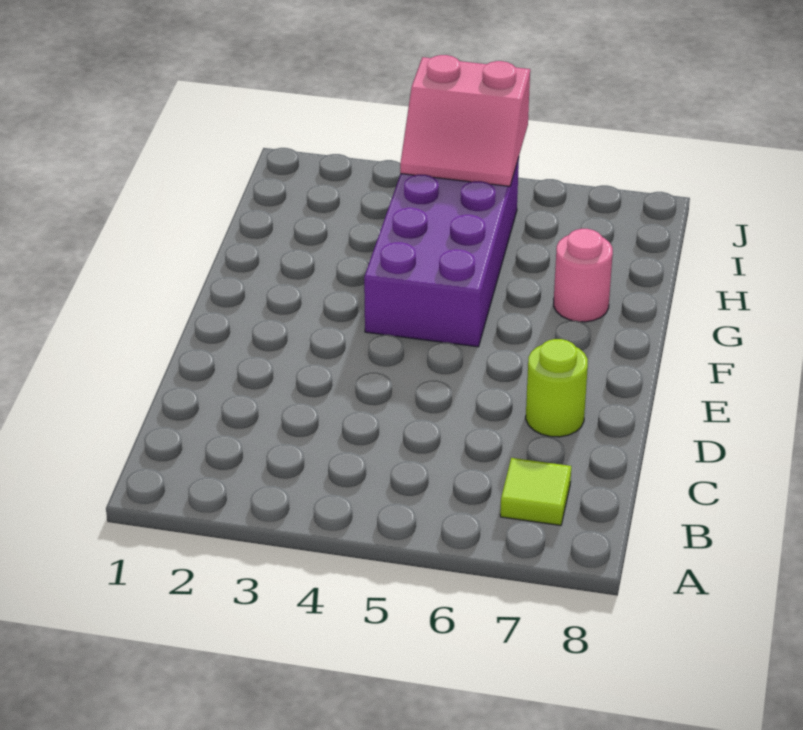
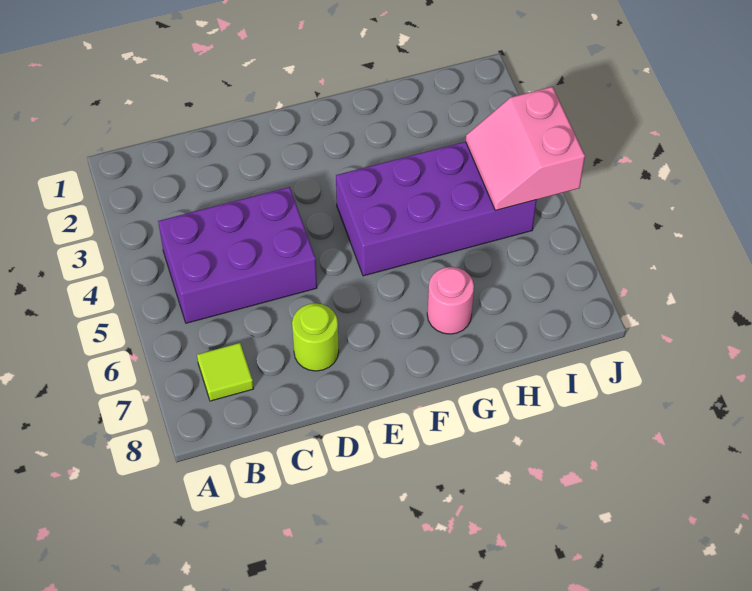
none -> purple 2x3 brick [158,187,317,323]

